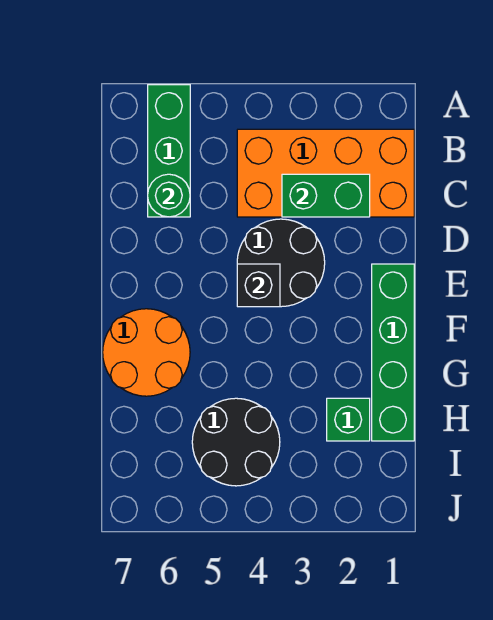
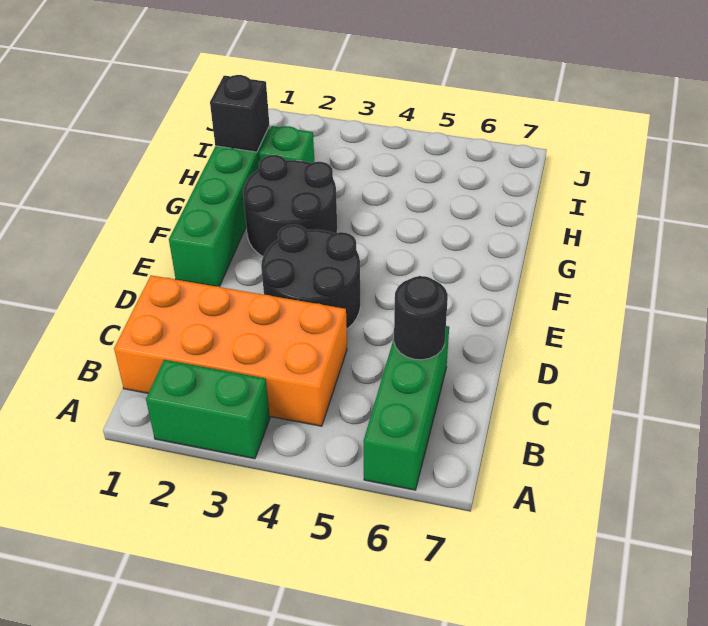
green 1x2 brick [282,174,370,217] -> green 1x2 brick moved to [146,360,270,459]
green 1x1 round brick [148,174,190,217] -> black 1x1 round brick [394,276,448,360]
black 1x1 brick [237,264,280,307] -> black 1x1 brick moved to [210,75,269,152]
orange 2x2 round brick [103,309,190,396] -> none
black 2x2 round brick [192,398,280,486] -> black 2x2 round brick moved to [243,155,337,256]

